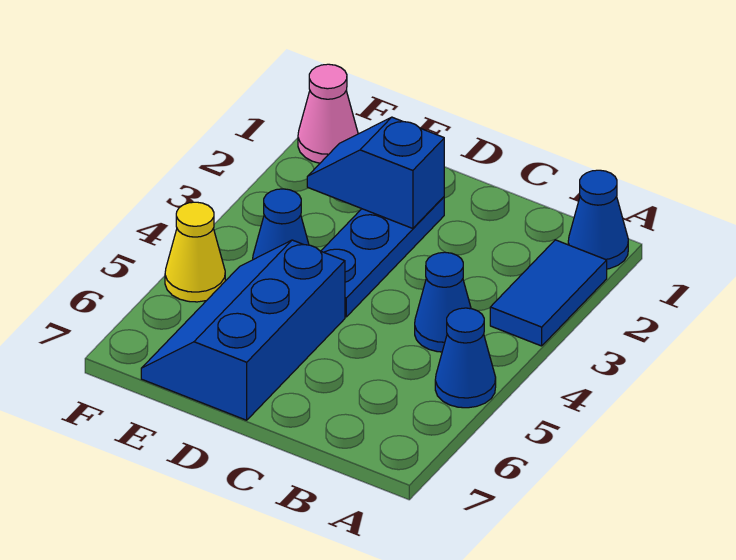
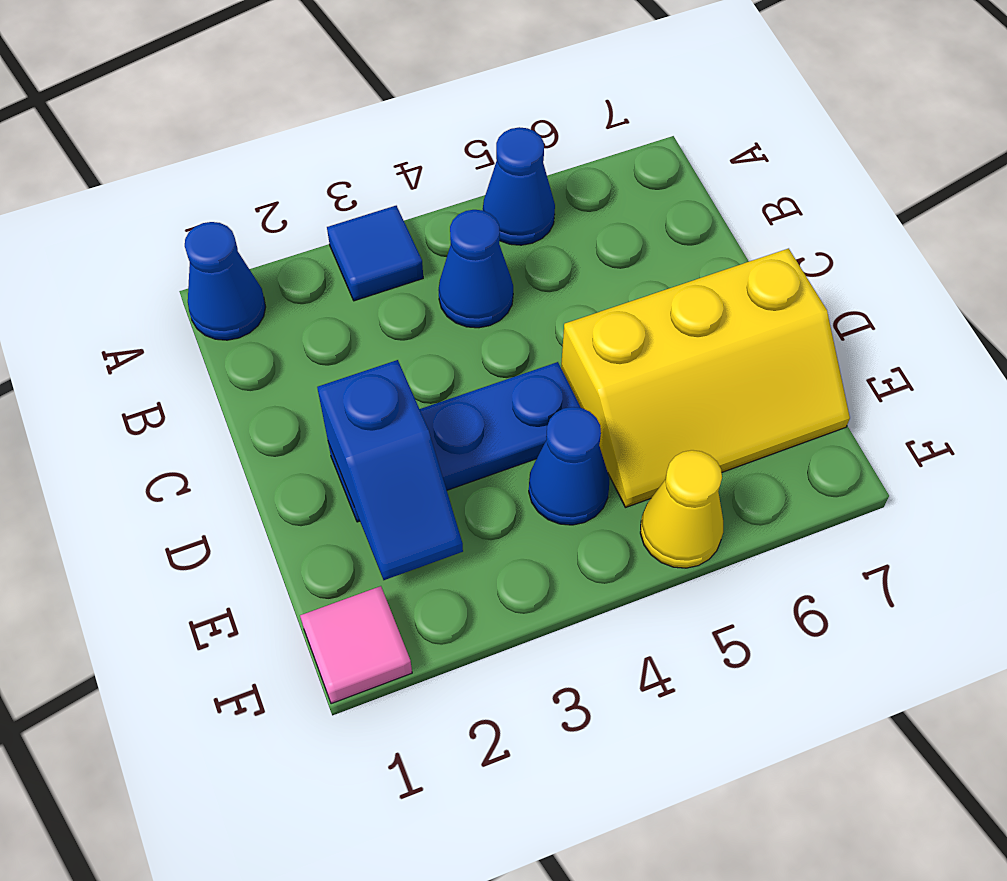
blue 1x2 tile [490,240,607,346] -> blue 1x1 tile [327,206,423,301]
blue 2x3 slope [141,240,345,420] -> yellow 2x3 slope [561,248,850,508]
pink 1x1 cone [298,64,358,163] -> pink 1x1 tile [300,586,412,704]

